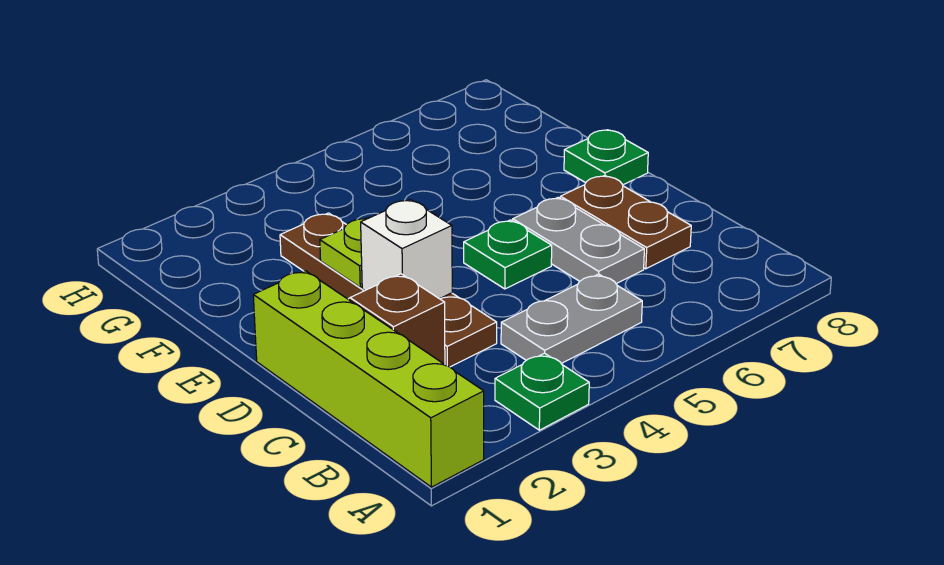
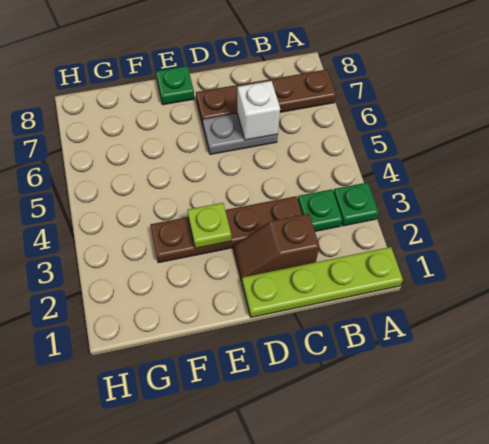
lime 1x4 brick [253,271,484,487] -> lime 1x4 plate [242,247,403,317]
grey 1x2 plate [501,274,642,364] -> none
brown 1x2 plate [560,175,691,269] -> brown 1x4 plate [196,70,336,125]
white 1x1 brick [361,199,452,299] -> white 1x1 brick moved to [237,81,280,140]
green 1x1 plate [464,220,552,289] -> green 1x1 plate moved to [298,189,342,231]

